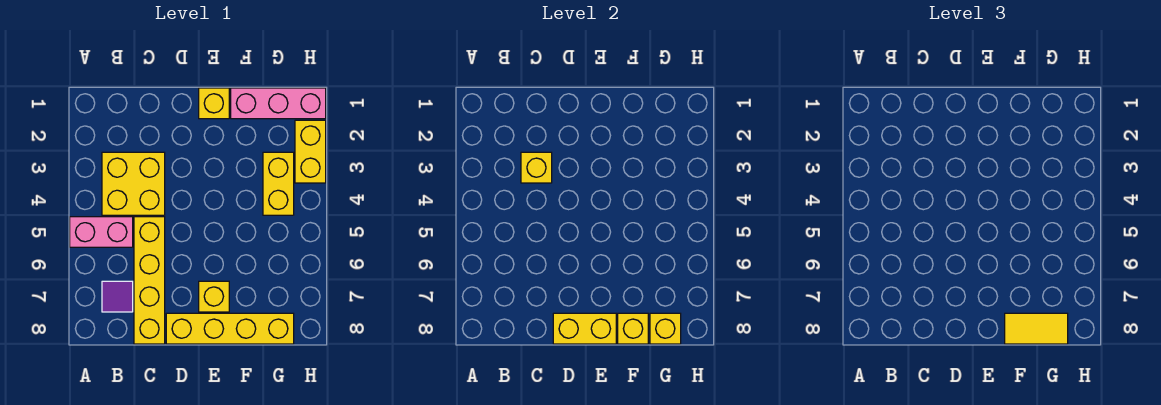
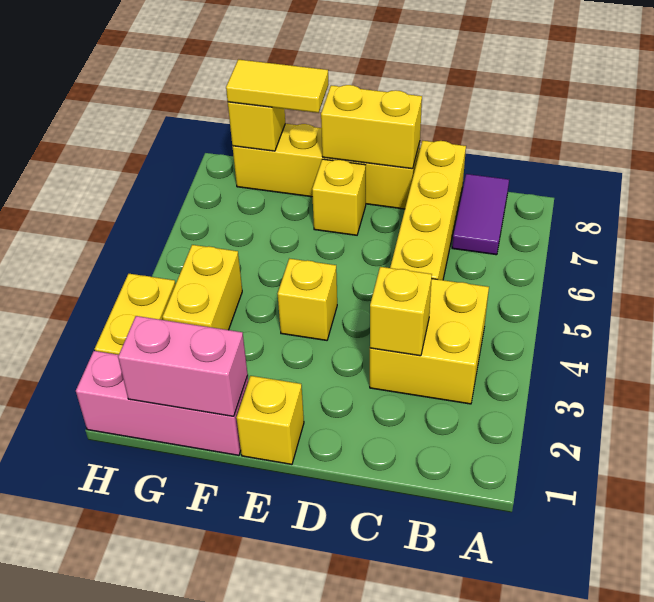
pink 1x2 brick [70,217,133,247] -> pink 1x2 brick moved to [118,316,248,416]
purple 1x1 tile [102,281,133,312] -> purple 1x2 tile [452,174,509,255]
yellow 1x1 brick [618,313,648,344] -> yellow 1x1 brick moved to [278,259,337,340]

